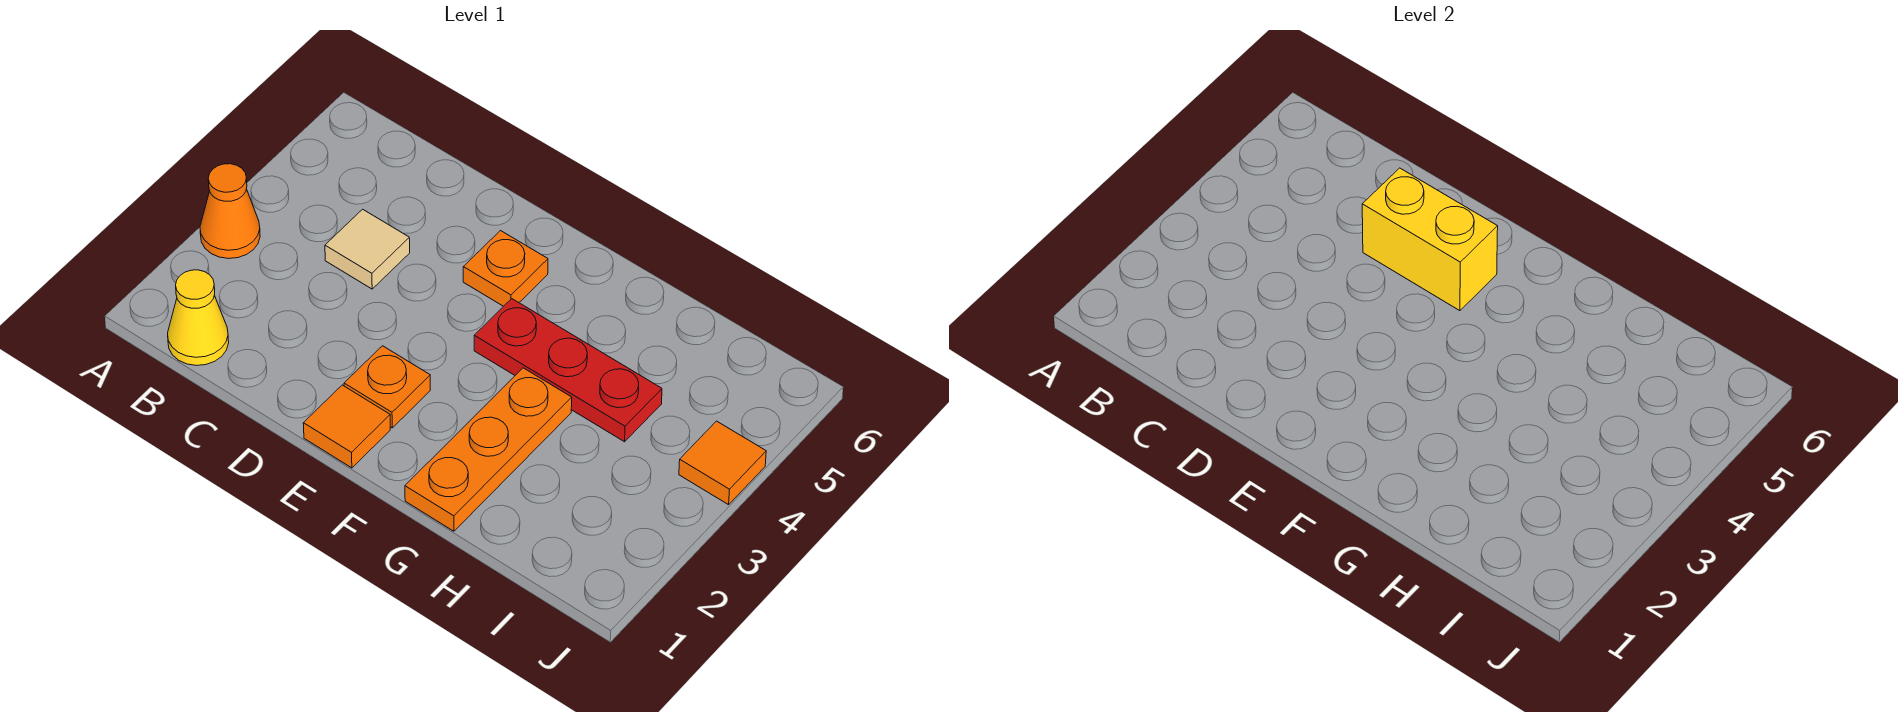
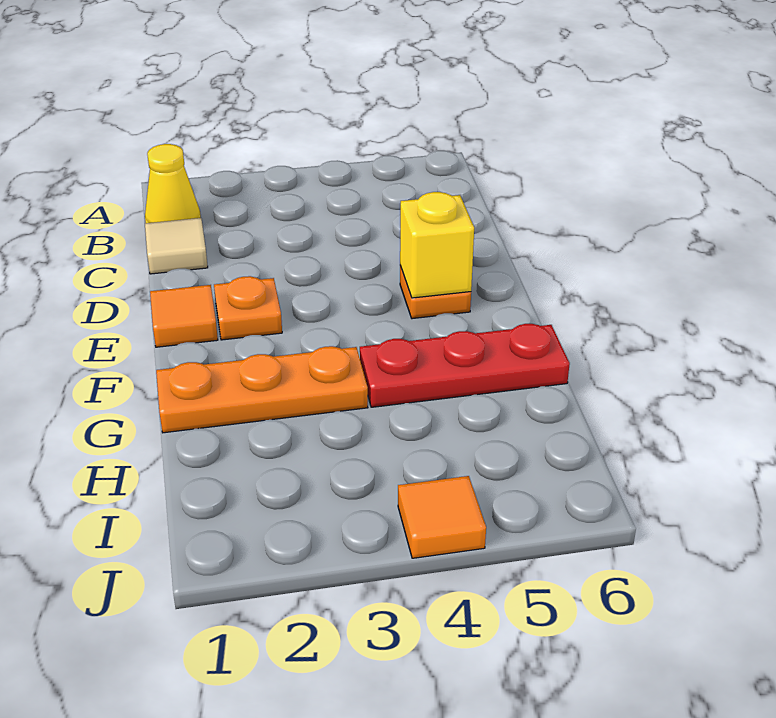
orange 1x1 cone [200,164,260,259] -> none
tan 1x1 tile [325,209,410,289] -> tan 1x1 tile moved to [145,218,208,274]
yellow 1x2 brick [1362,168,1498,311] -> yellow 1x1 brick [400,192,474,298]
red 1x3 plate [474,299,662,442] -> red 1x3 plate turned to [360,324,570,407]

